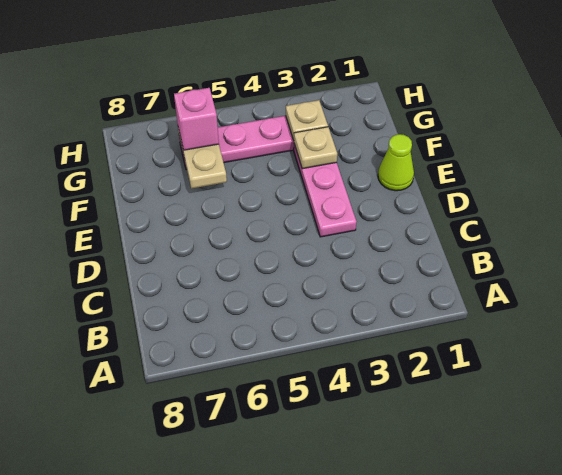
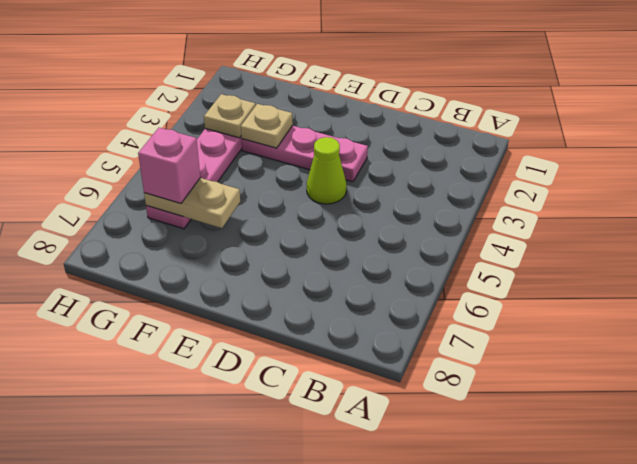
lime 1x1 cone [378,134,414,191] -> lime 1x1 cone moved to [307,137,347,204]

